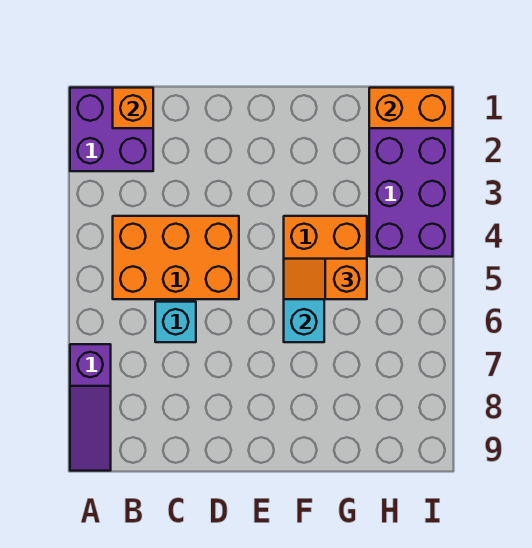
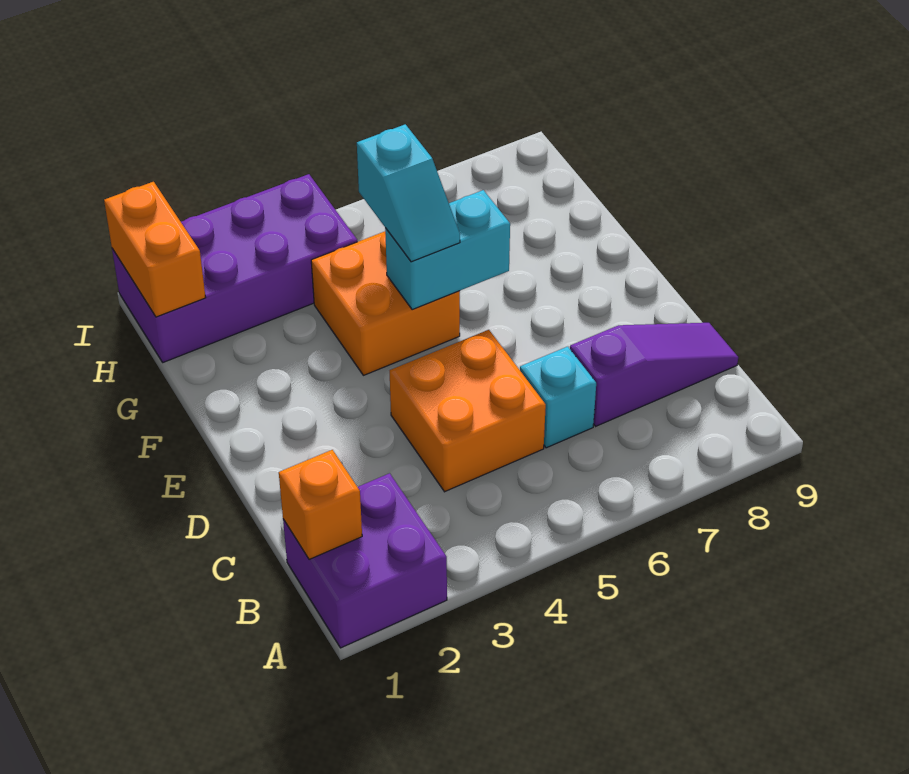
purple 1x3 slope [70,344,111,471] -> purple 1x3 slope moved to [570,323,738,426]
orange 2x3 brick [113,216,239,299] -> orange 2x2 brick [390,330,546,492]
orange 1x2 slope [284,259,367,299] -> cyan 1x2 slope [357,124,460,262]

